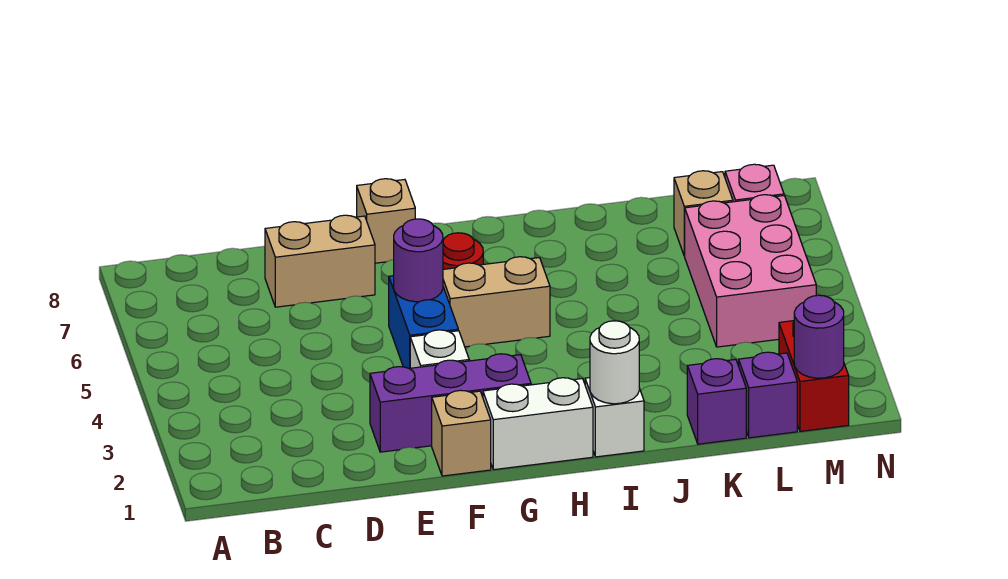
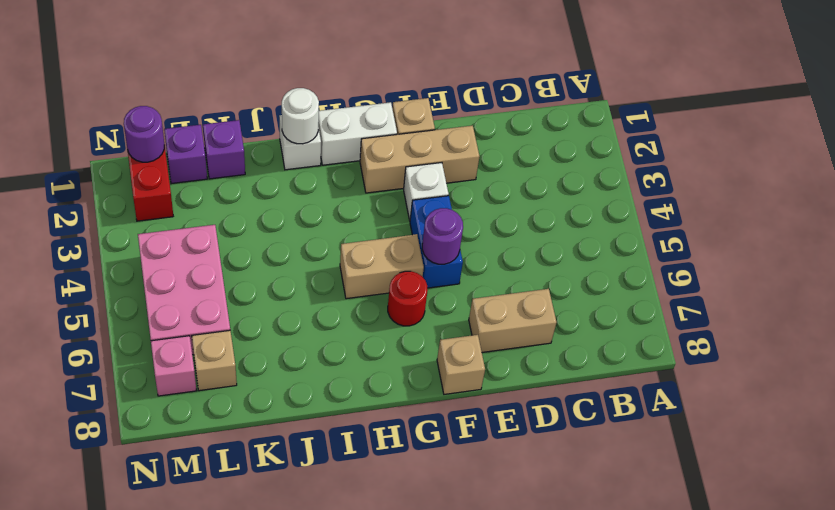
purple 1x3 brick [370,354,531,452] -> tan 1x3 brick [360,126,480,193]

